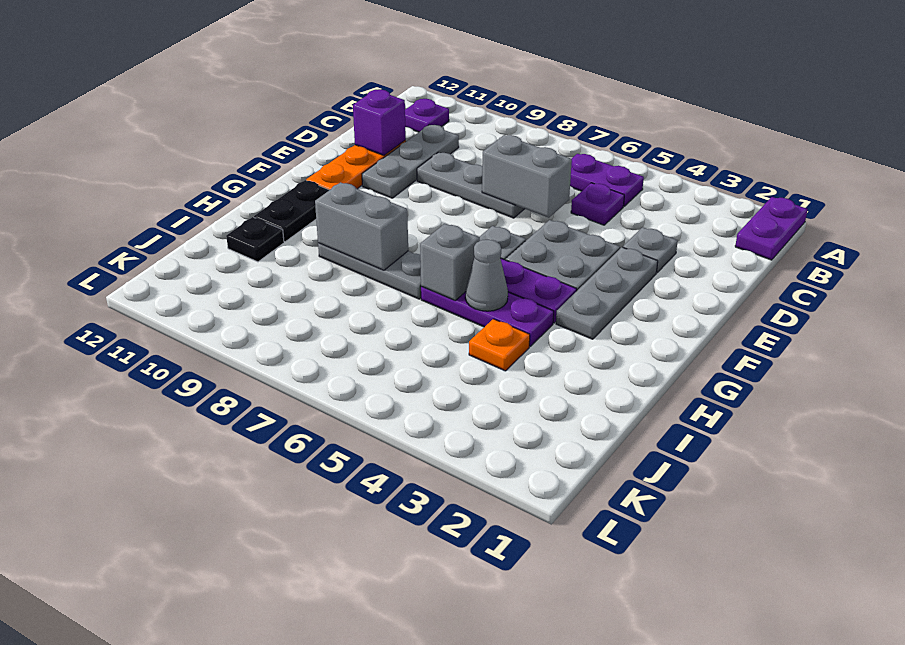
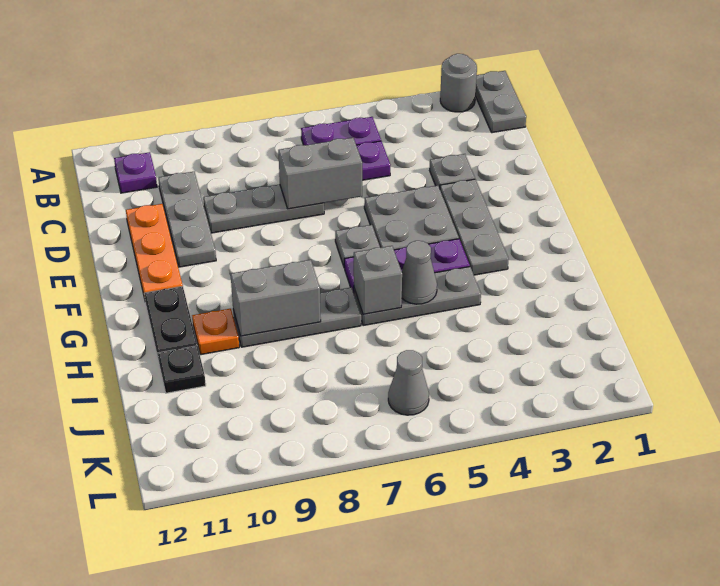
purple 1x2 plate [735,197,808,260] -> grey 1x2 plate [475,71,526,133]
none -> grey 1x1 round brick [440,54,477,112]
purple 1x1 brick [353,89,406,155] -> none
purple 1x3 plate [421,287,554,346] -> grey 1x3 plate [354,267,481,326]
orange 1x1 plate [469,319,530,371] -> orange 1x1 plate moved to [192,309,239,355]
none -> grey 1x1 cone [388,350,429,415]

